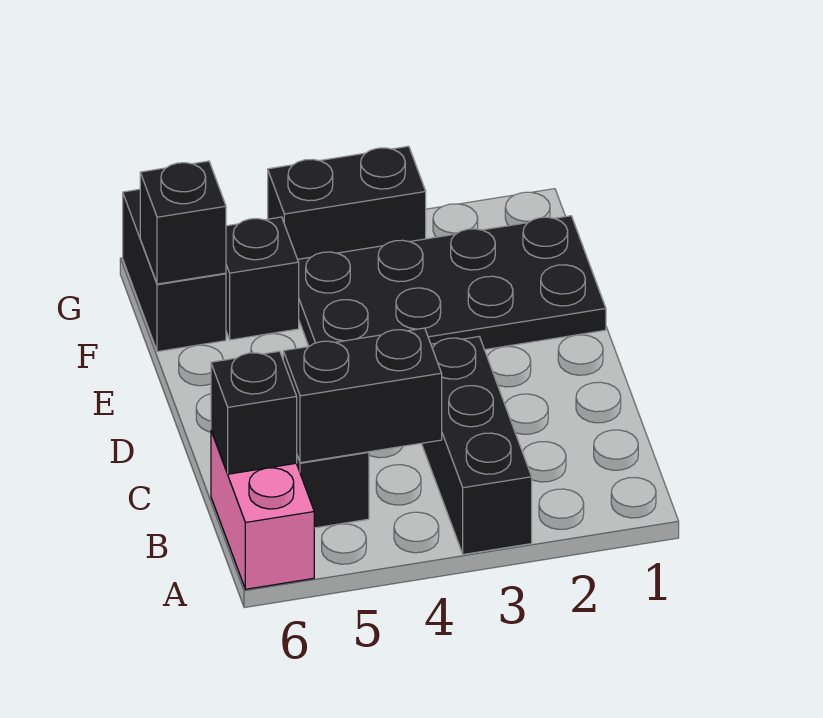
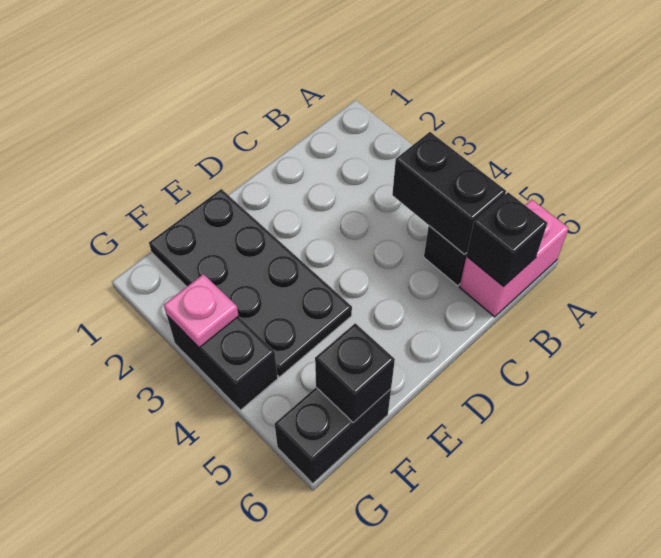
black 1x3 brick [421,337,532,555] -> none
black 1x1 brick [226,217,299,340] -> none
none -> pink 1x1 plate [164,274,239,348]

